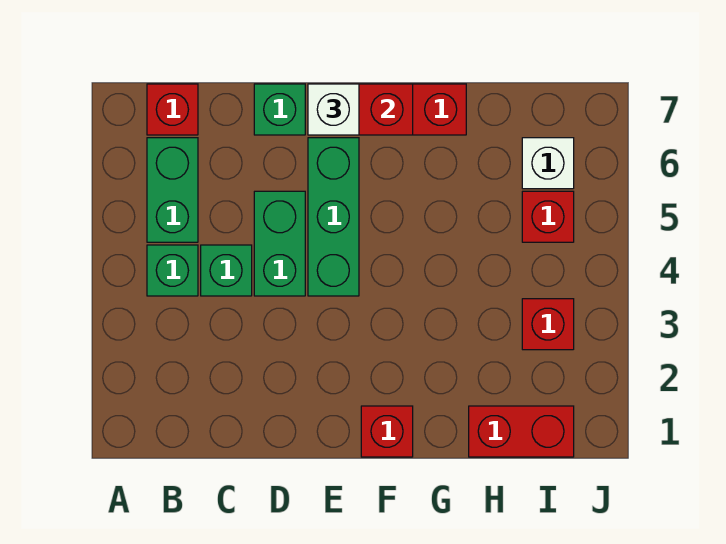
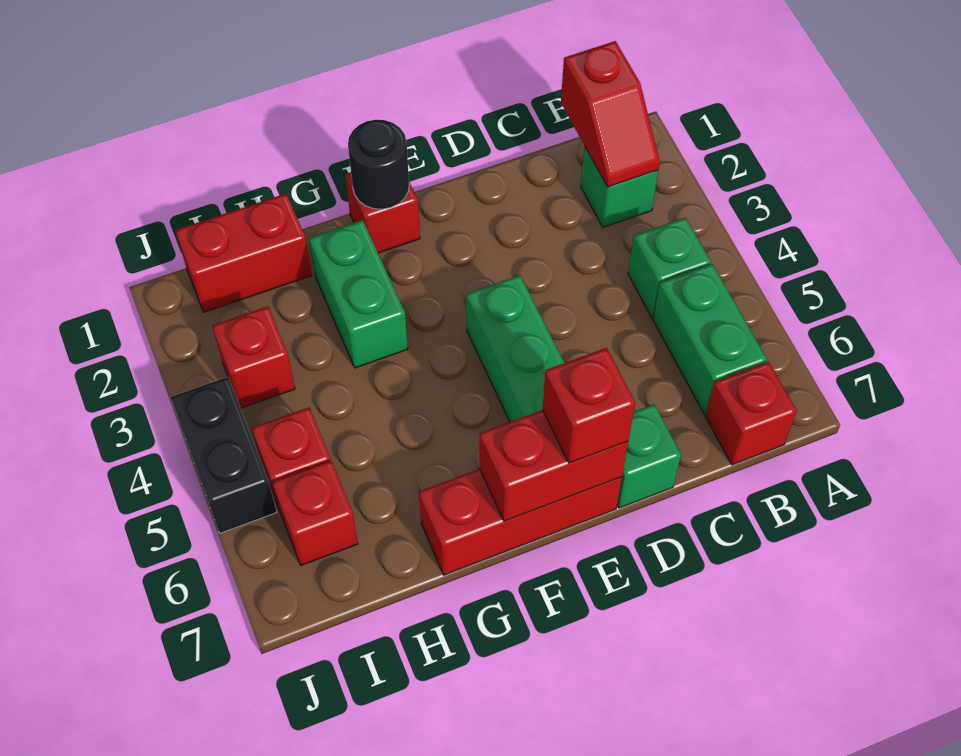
none -> red 1x2 slope [561,41,660,187]
green 1x1 brick [201,245,252,296] -> green 1x1 brick moved to [581,146,658,227]
green 1x2 brick [254,191,305,296] -> green 1x2 brick moved to [309,220,408,368]
white 1x1 brick [308,84,359,135] -> red 1x1 brick [542,348,635,463]
none -> black 1x1 round brick [348,120,409,209]
white 1x1 brick [522,138,574,189] -> red 1x1 brick [272,461,358,565]
none -> black 1x2 brick [171,377,277,533]

